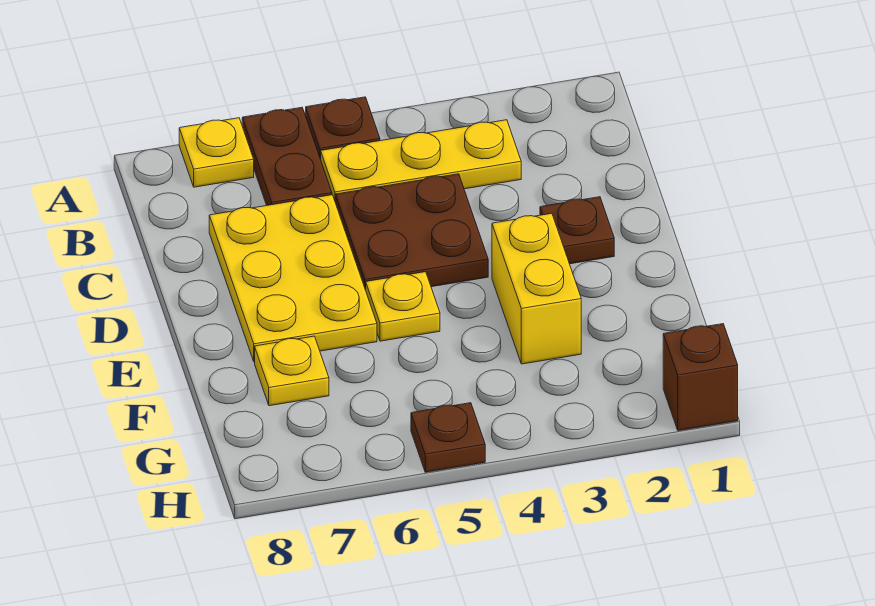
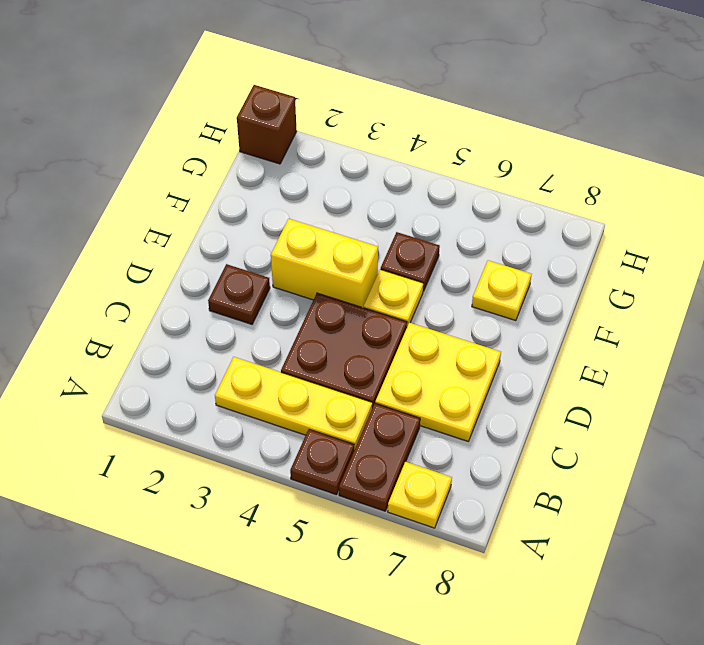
yellow 2x3 plate [209,195,377,362] -> yellow 2x2 plate [375,323,501,441]
yellow 1x2 brick [492,213,581,364] -> yellow 1x2 brick turned to [271,219,378,308]
brown 1x1 plate [411,403,485,472] -> brown 1x1 plate moved to [381,232,440,291]

